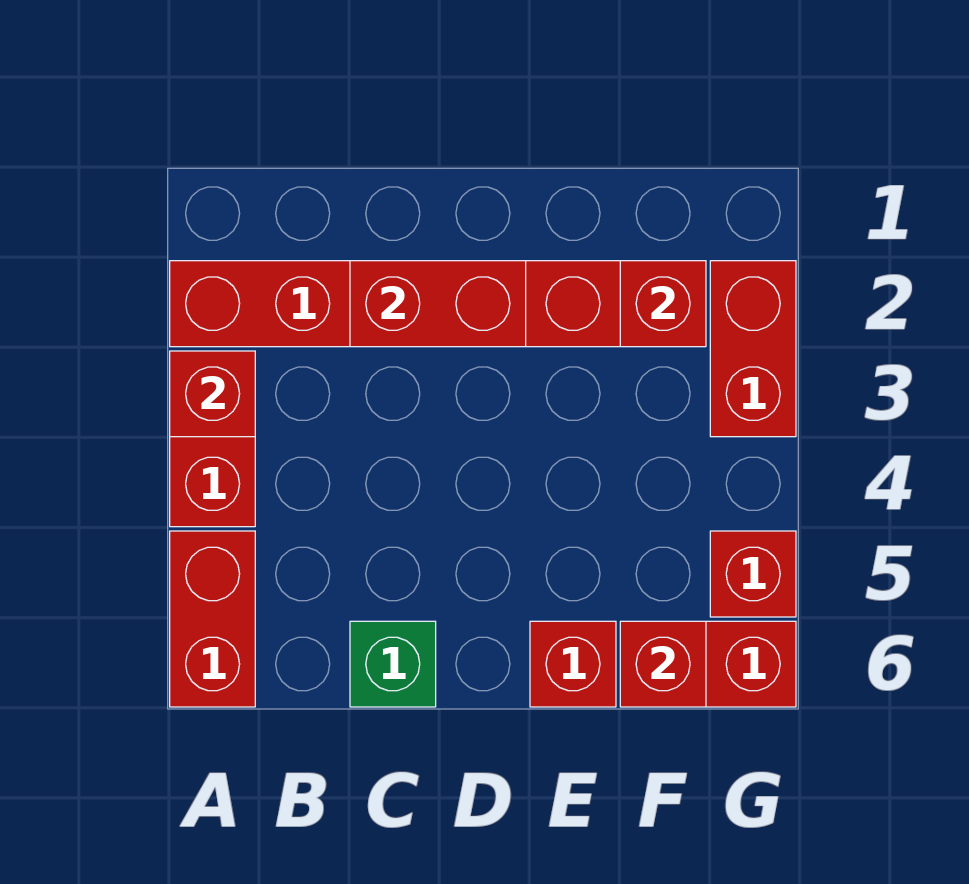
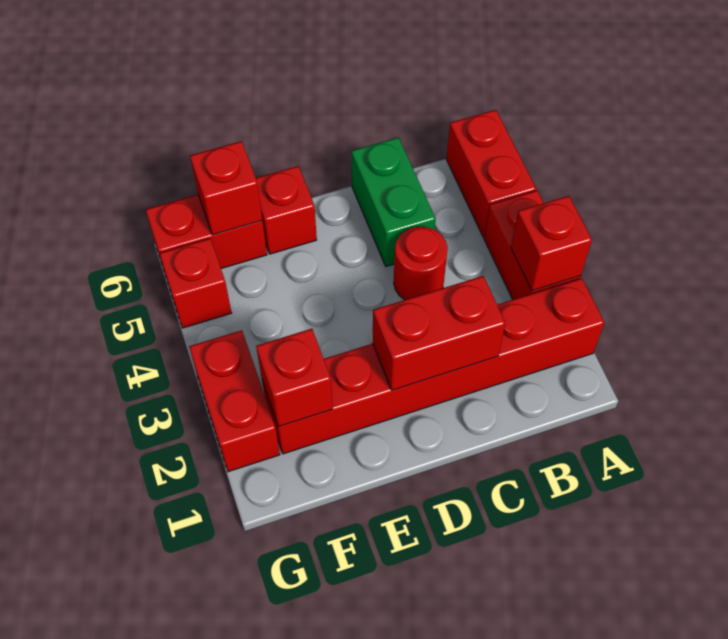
none -> red 1x1 round brick [394,227,448,300]
green 1x1 brick [350,621,436,707] -> green 1x2 brick [351,137,436,267]

